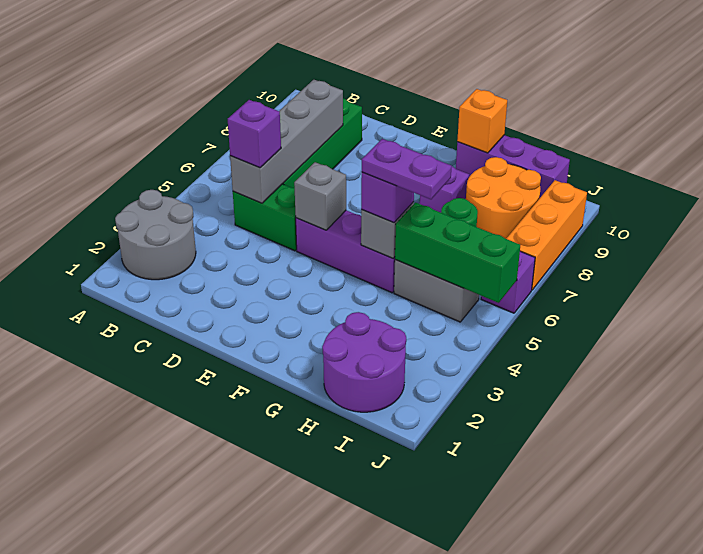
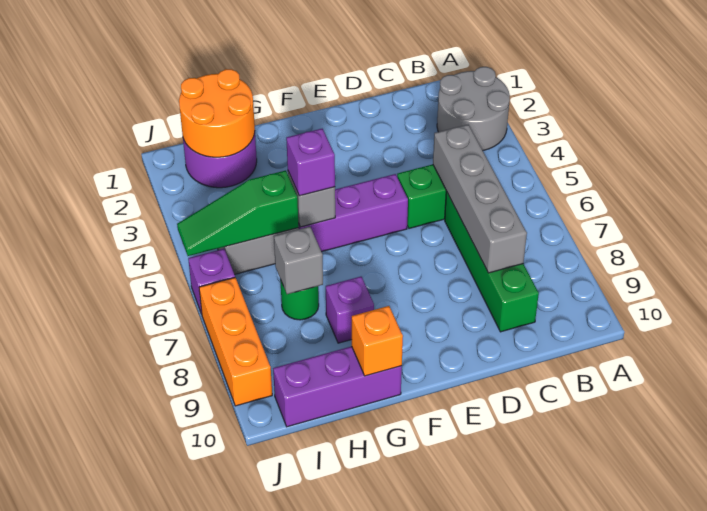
purple 1x1 brick [228,100,281,168] -> none
grey 1x1 brick [294,162,346,230] -> grey 1x1 brick moved to [274,227,323,294]
purple 1x2 plate [362,139,452,199] -> none
green 1x3 brick [395,203,520,303] -> green 1x3 slope [177,170,299,256]
orange 2x2 round brick [466,157,541,239] -> orange 2x2 round brick moved to [179,69,255,157]

